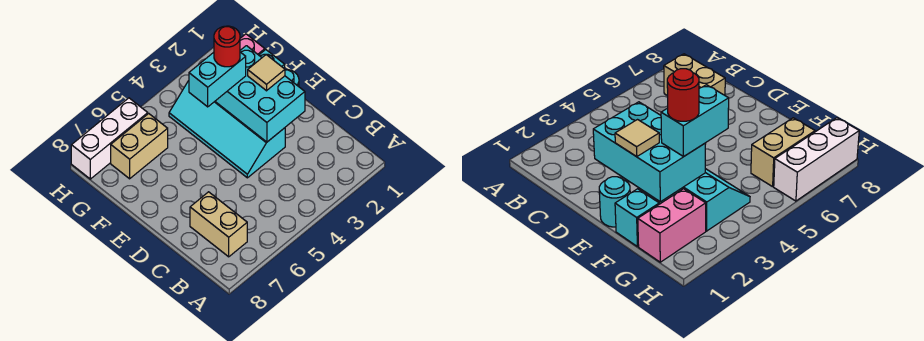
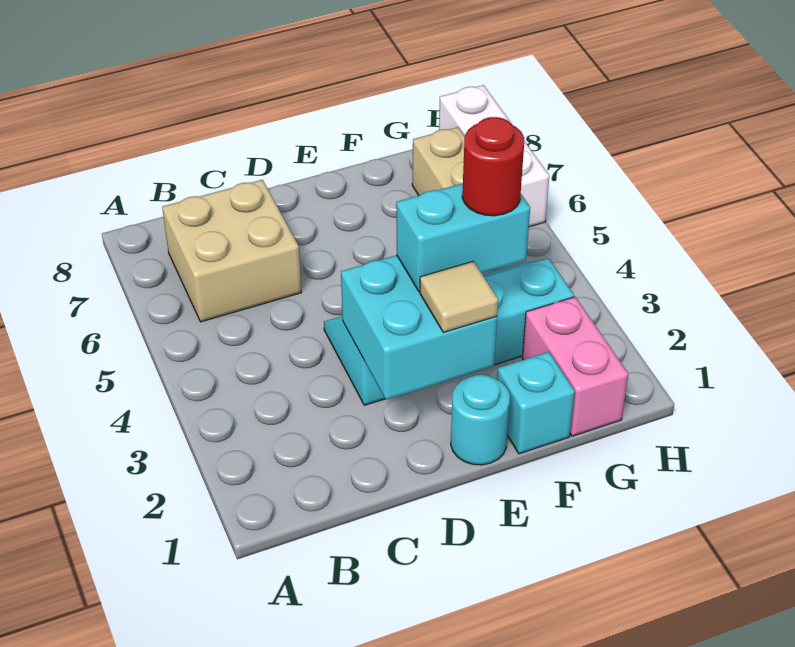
tan 1x2 brick [190,192,247,257] -> tan 2x2 brick [162,180,301,322]
cyan 2x3 brick [215,46,305,142] -> cyan 2x2 brick [341,255,497,400]
cyan 1x2 brick [189,52,246,107] -> cyan 1x2 brick turned to [396,184,530,292]

